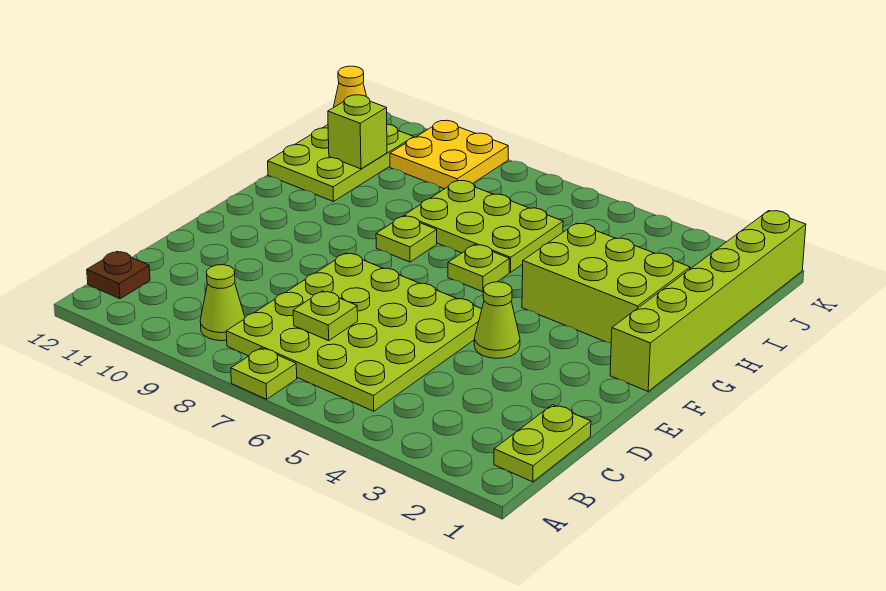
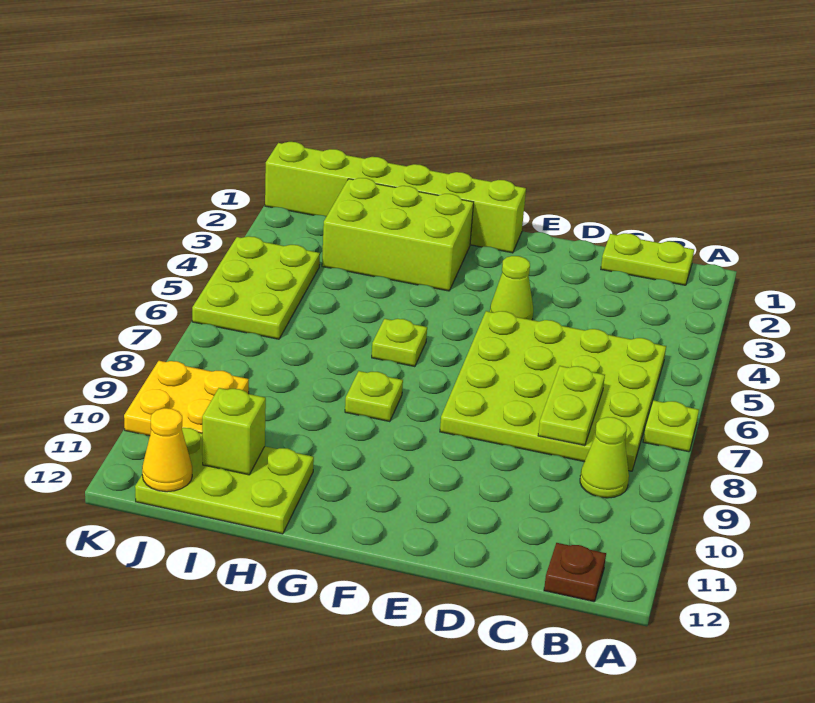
lime 1x1 plate [293,291,358,341] -> lime 1x2 plate [538,366,605,446]
lime 2x3 brick [522,223,690,343] -> lime 2x3 brick turned to [322,178,474,291]
lime 2x3 plate [404,181,563,272] -> lime 2x3 plate moved to [192,236,320,339]

